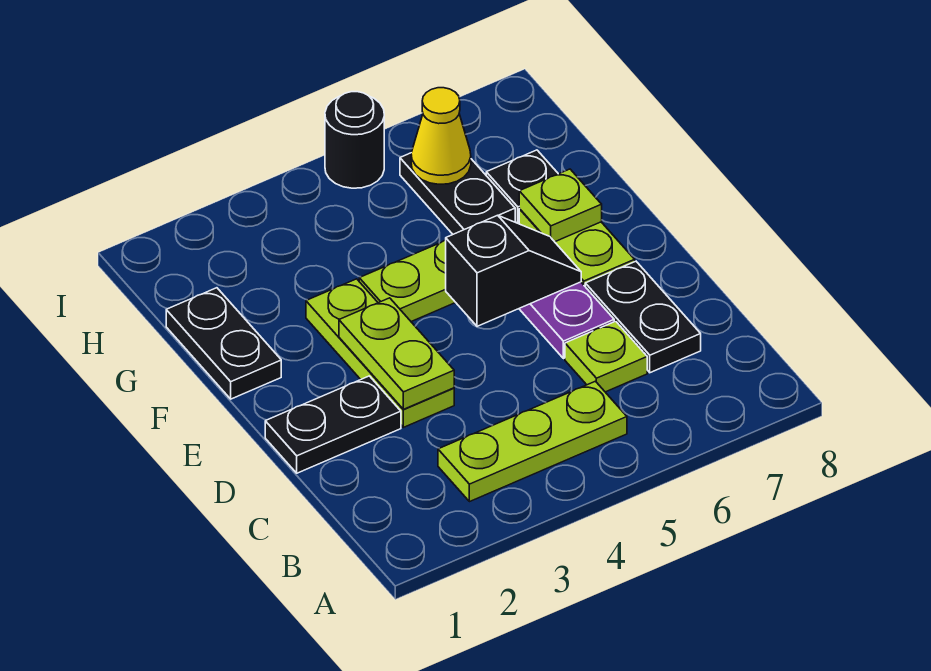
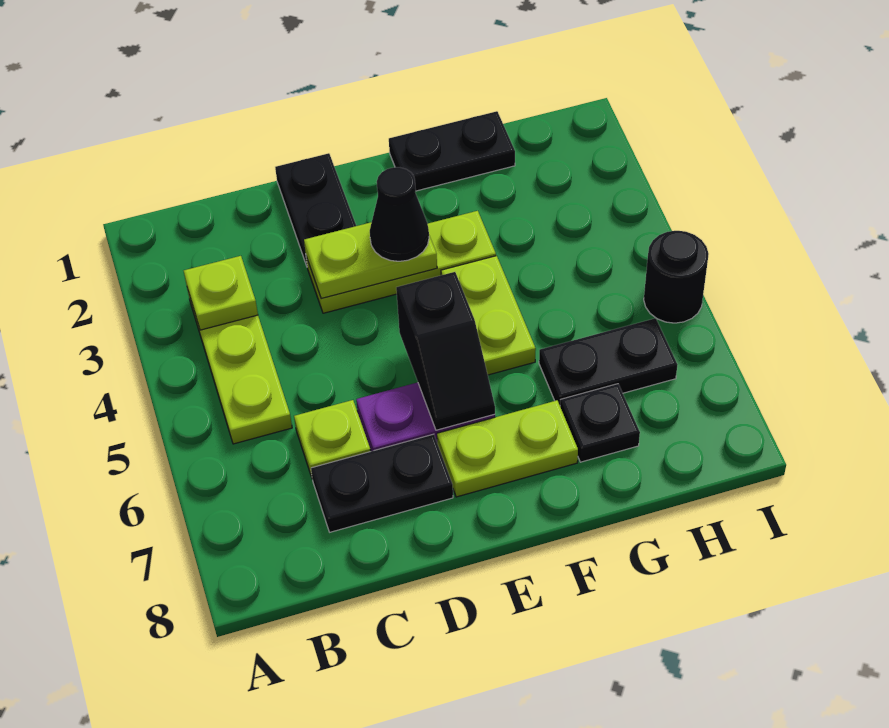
none -> black 1x1 cone [370,167,429,261]
lime 1x1 plate [519,169,602,242] -> lime 1x1 plate moved to [184,256,258,330]
yellow 1x1 cone [411,88,471,184] -> none

